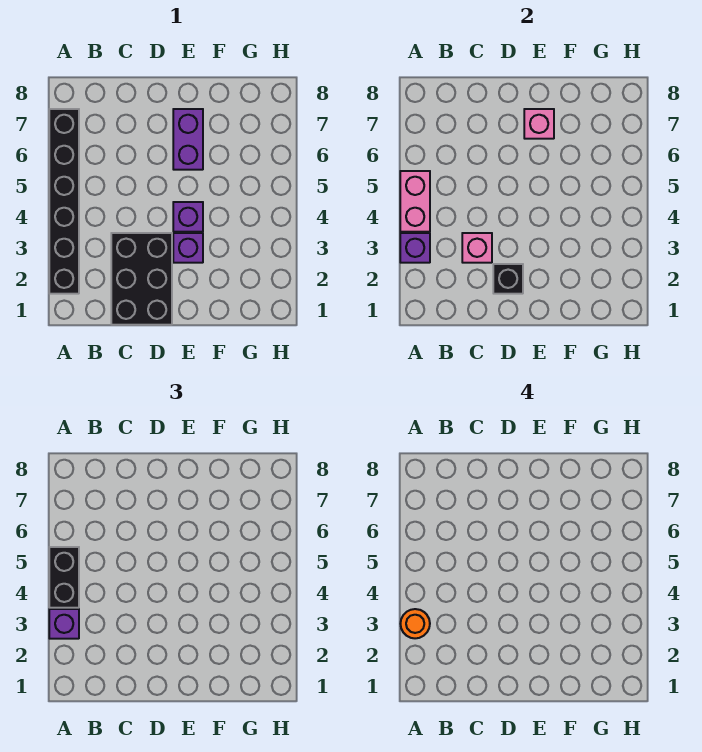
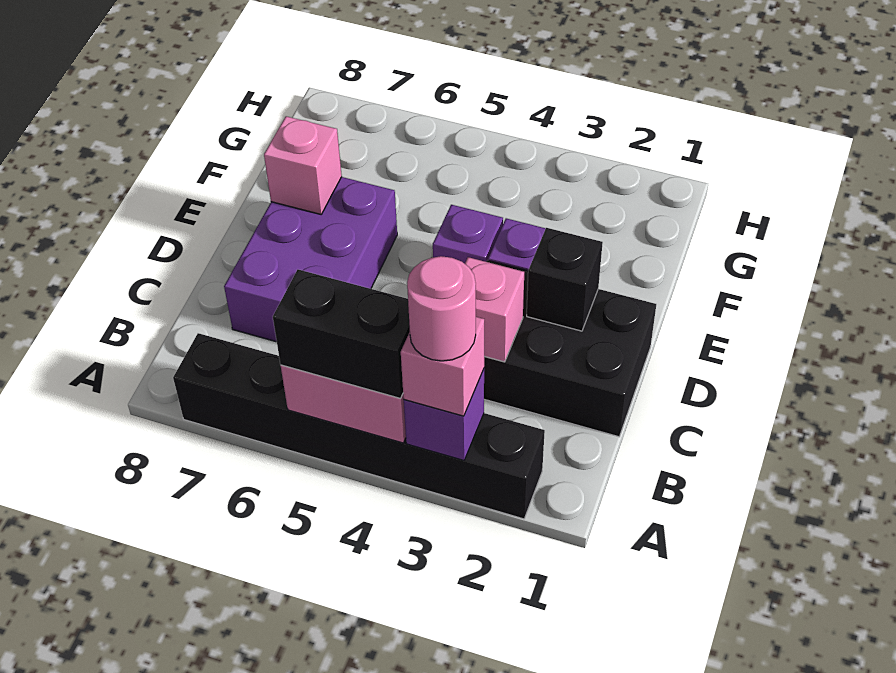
purple 1x1 brick [49,609,79,639] -> pink 1x1 brick [401,317,484,416]
orange 1x1 round brick [400,609,430,638] -> pink 1x1 round brick [407,256,476,361]
purple 1x2 brick [173,109,203,170] -> purple 2x3 brick [224,177,397,342]

